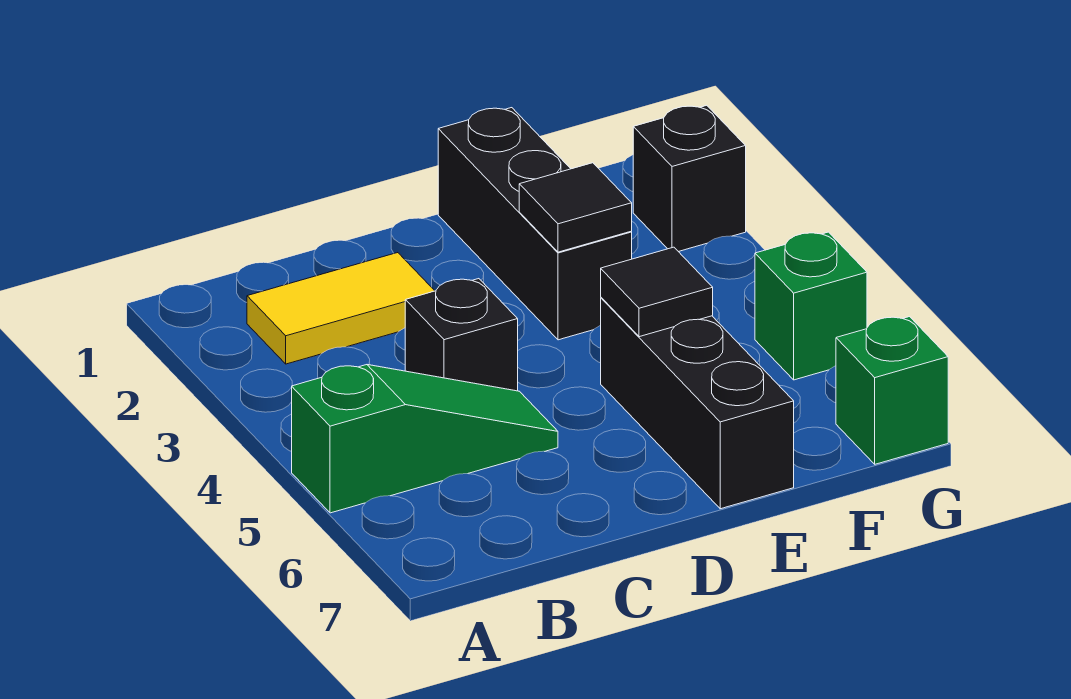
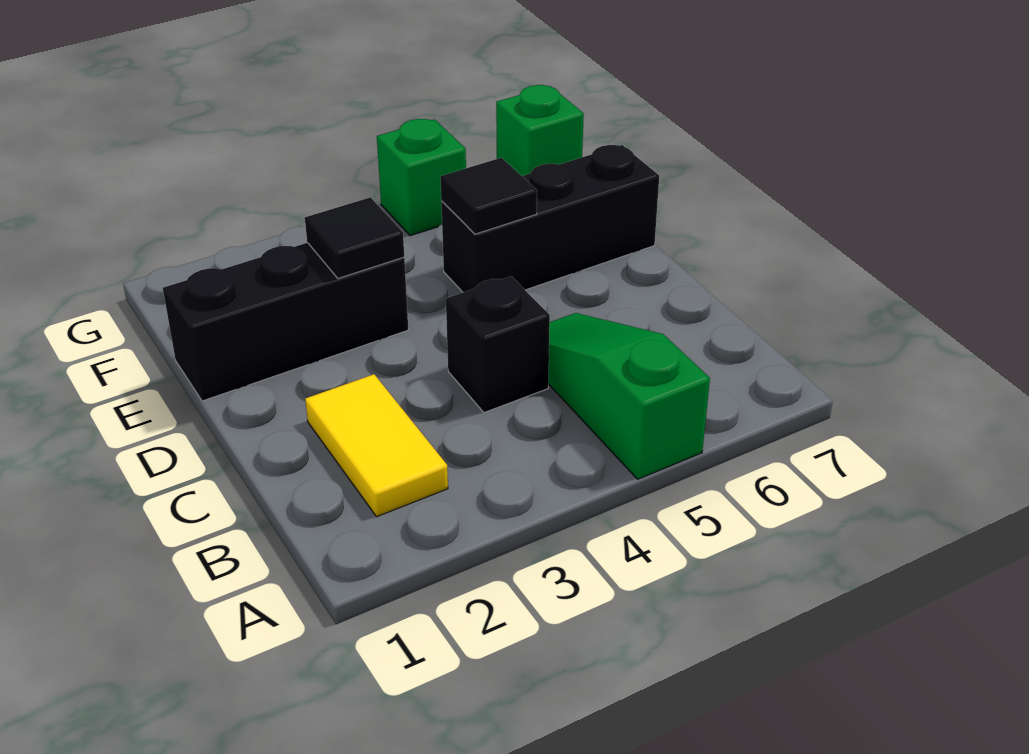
black 1x1 brick [633,105,746,252] -> none

